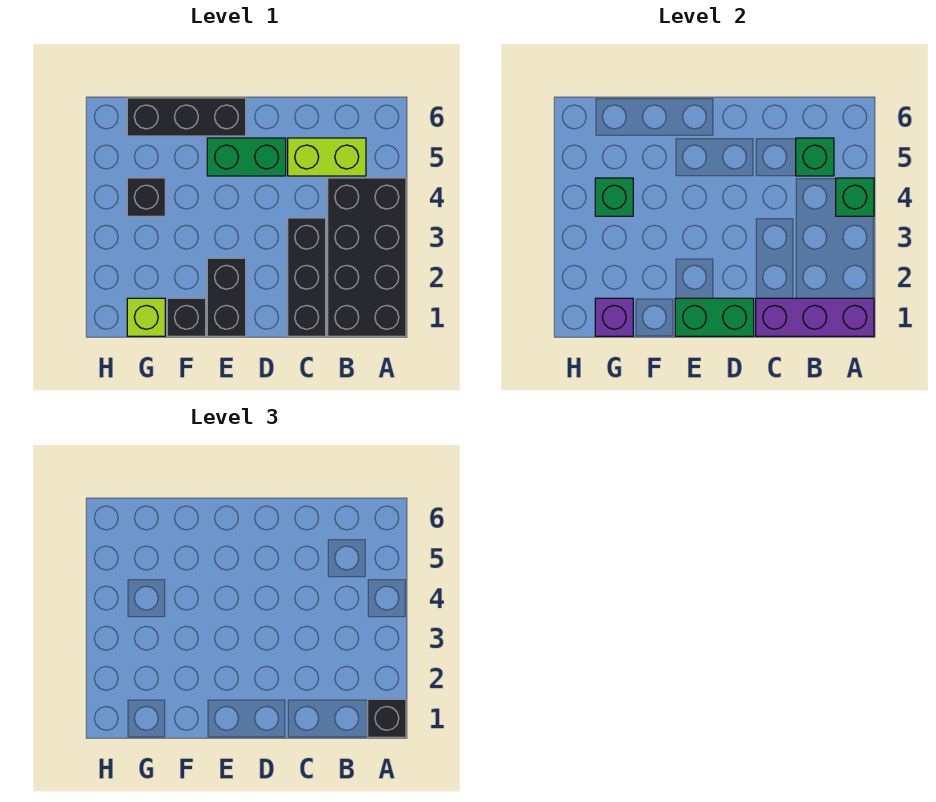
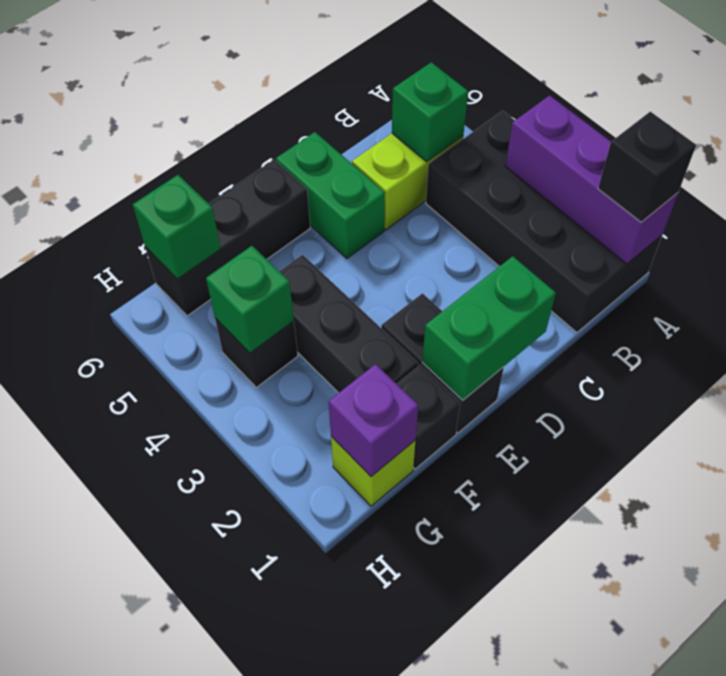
purple 1x3 brick [756,298,874,336] -> purple 1x3 brick turned to [505,95,678,264]
green 1x1 brick [836,178,874,216] -> green 1x1 brick moved to [133,175,221,279]
black 1x3 brick [288,218,326,336] -> black 1x3 brick moved to [279,255,418,393]
green 1x2 brick [207,138,286,176] -> green 1x2 brick turned to [276,132,385,259]

